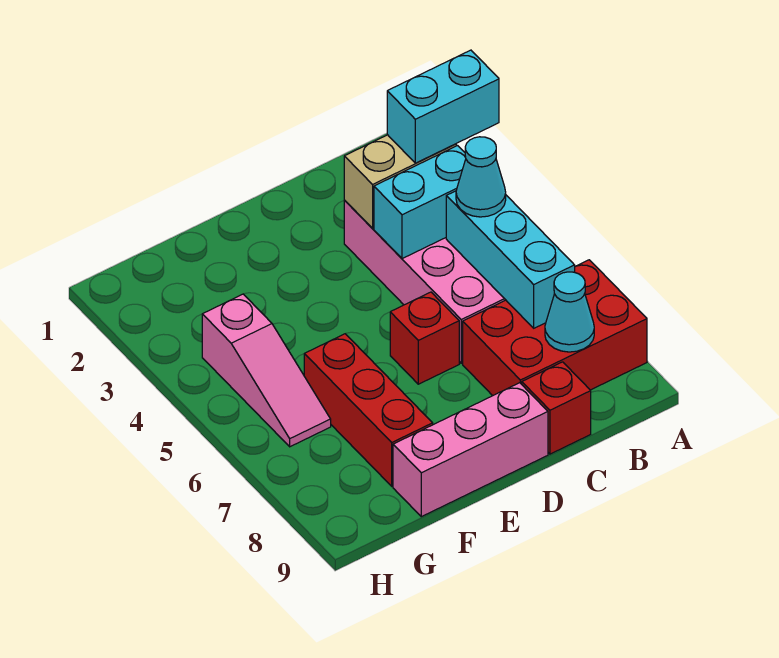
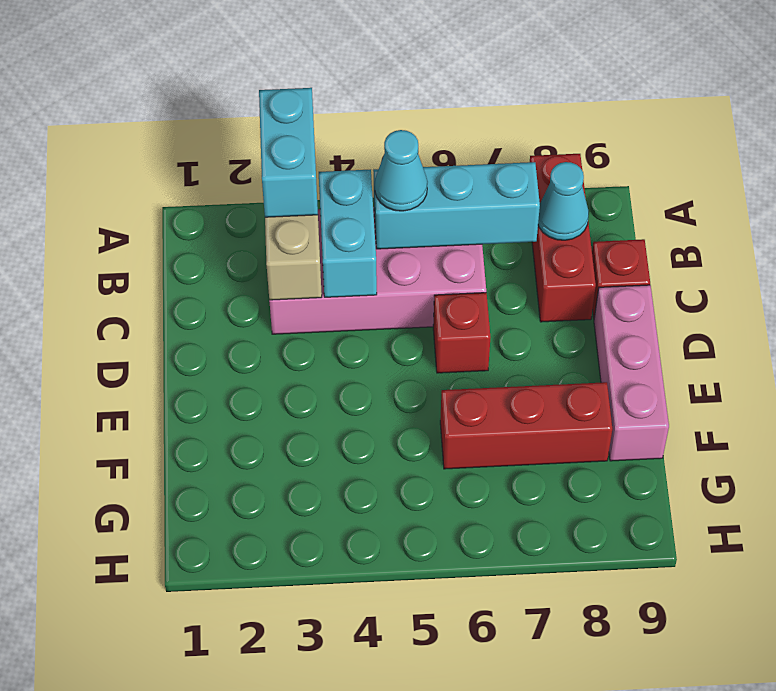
red 2x3 brick [463,260,647,396] -> red 1x3 brick [530,154,596,322]
pink 1x3 slope [202,294,331,447] -> none

